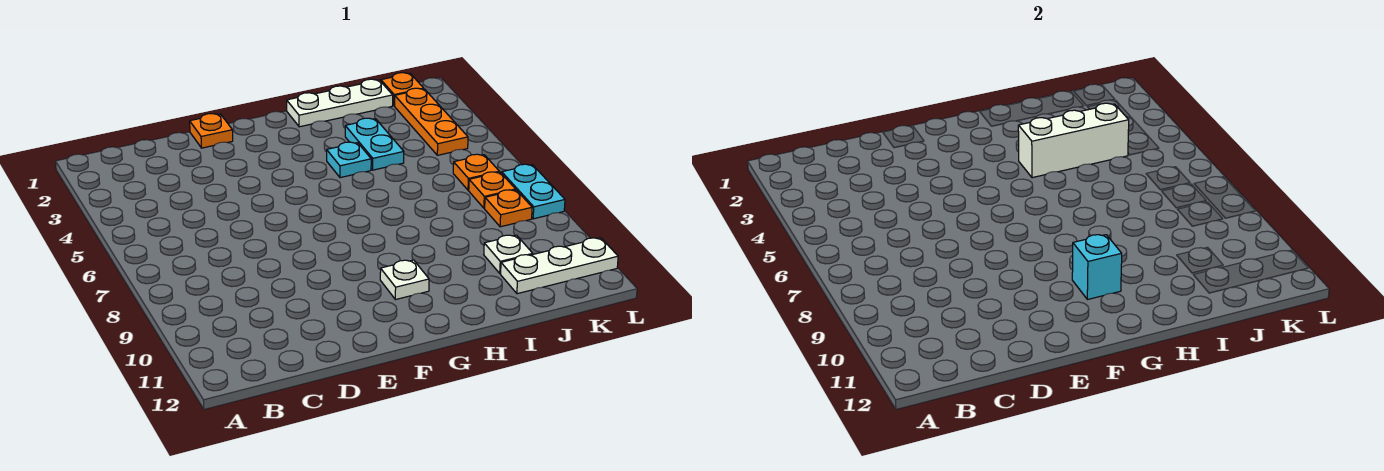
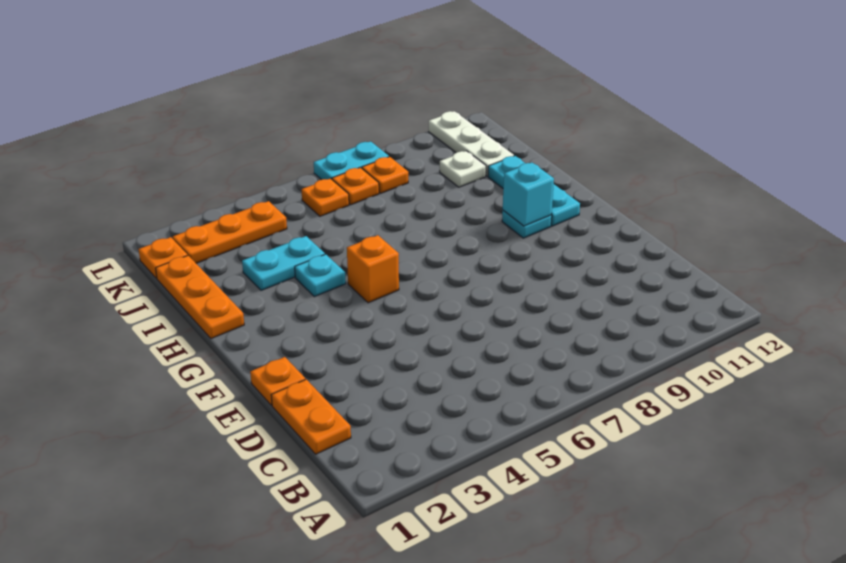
none -> orange 1x2 plate [271,379,351,454]
none -> orange 1x1 brick [347,235,399,303]
white 1x1 plate [380,260,429,300] -> cyan 1x1 plate [502,210,552,238]
none -> cyan 1x3 plate [488,156,580,226]
white 1x3 plate [287,79,393,127] -> orange 1x3 plate [156,256,244,339]
white 1x3 brick [1018,103,1129,178] -> none

